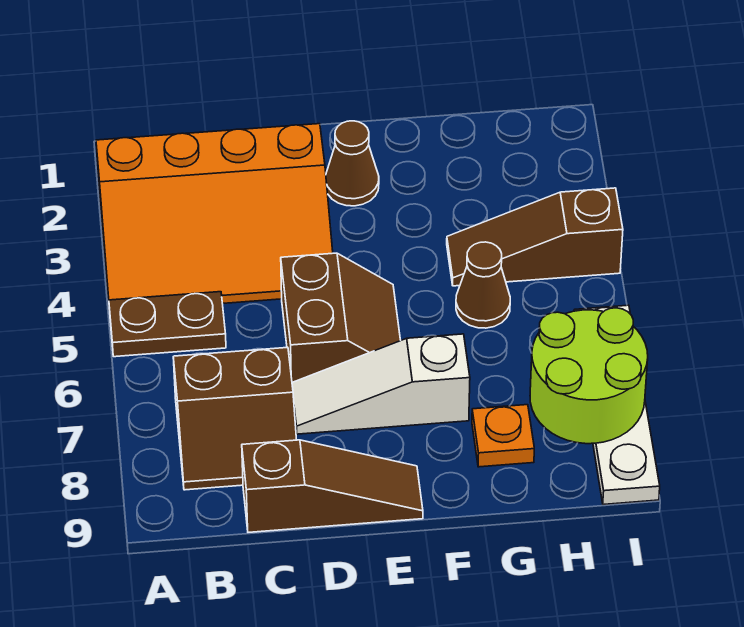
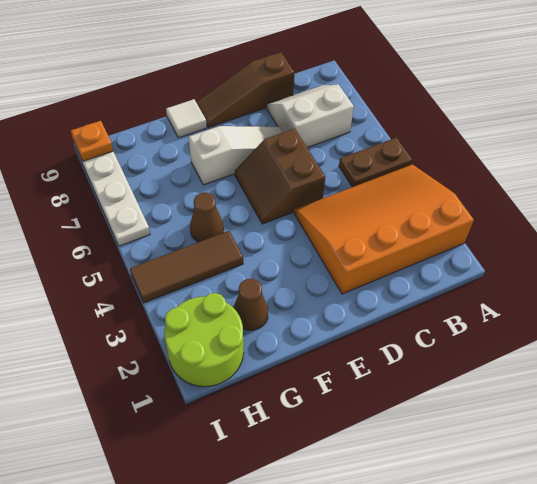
brown 2x2 slope [173,347,296,490] -> white 2x2 slope [267,84,354,148]
brown 1x1 cone [326,121,379,206] -> brown 1x1 cone moved to [233,279,268,330]
none -> white 1x1 tile [166,99,207,138]
brown 1x3 slope [447,188,623,286] -> brown 1x3 tile [130,231,243,303]
orange 1x1 plate [472,405,534,467] -> orange 1x1 plate moved to [71,121,113,161]
lime 2x2 round brick [530,308,648,444] -> lime 2x2 round brick moved to [164,293,244,387]

